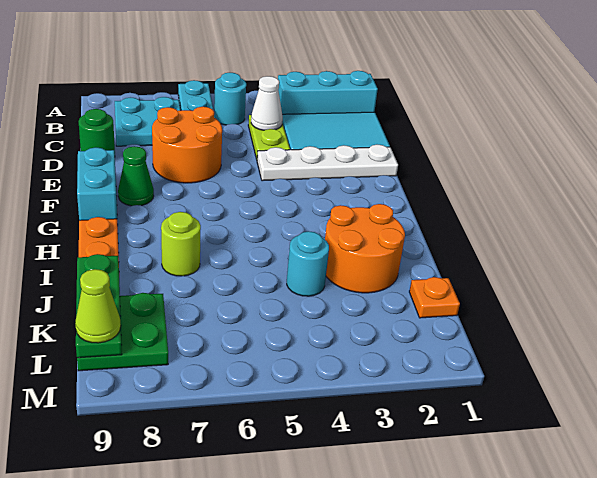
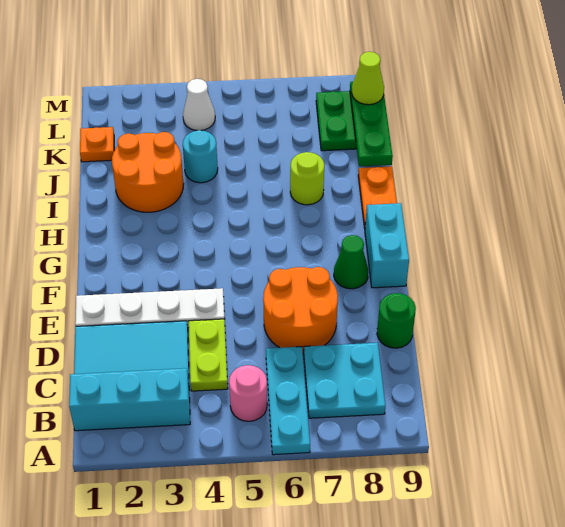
cyan 1x1 round brick [214,73,246,125] -> pink 1x1 round brick [229,365,267,421]
white 1x1 cone [251,76,283,130] -> white 1x1 cone moved to [183,79,215,130]

